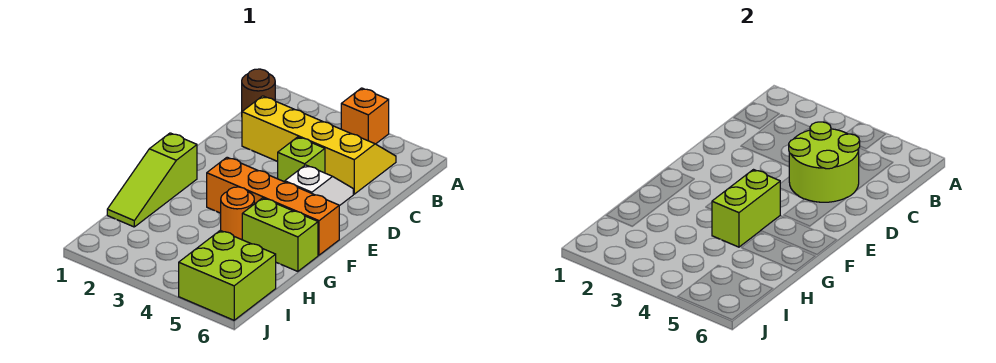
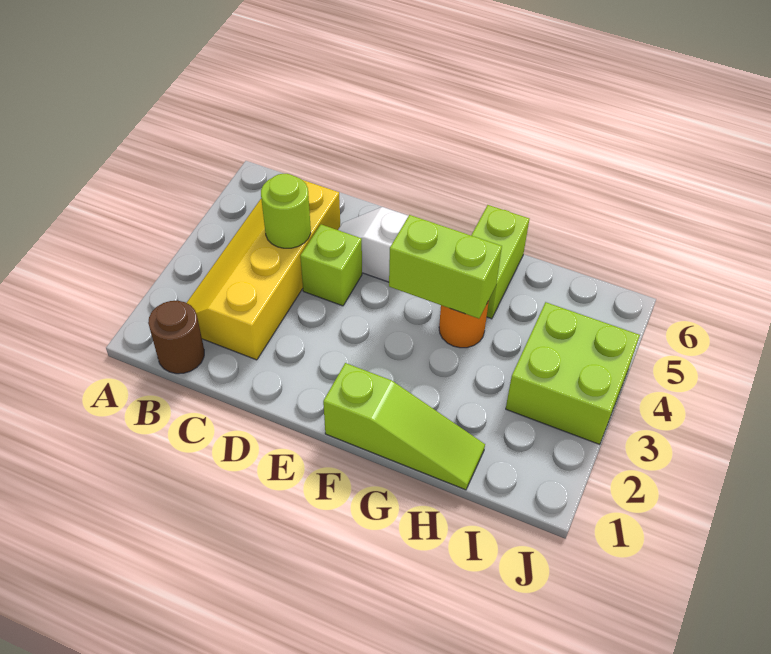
orange 1x1 brick [341,88,389,144] -> none
lime 2x2 round brick [789,122,860,202] -> lime 1x1 round brick [261,174,311,248]
orange 1x4 brick [207,157,339,255] -> none
lime 2x2 brick [179,230,276,320] -> lime 2x2 brick moved to [506,302,640,444]

